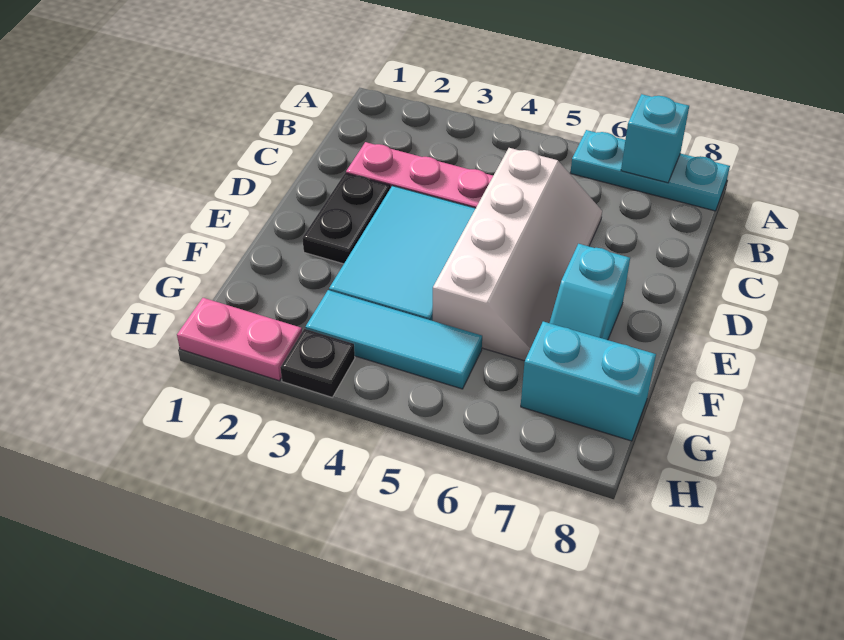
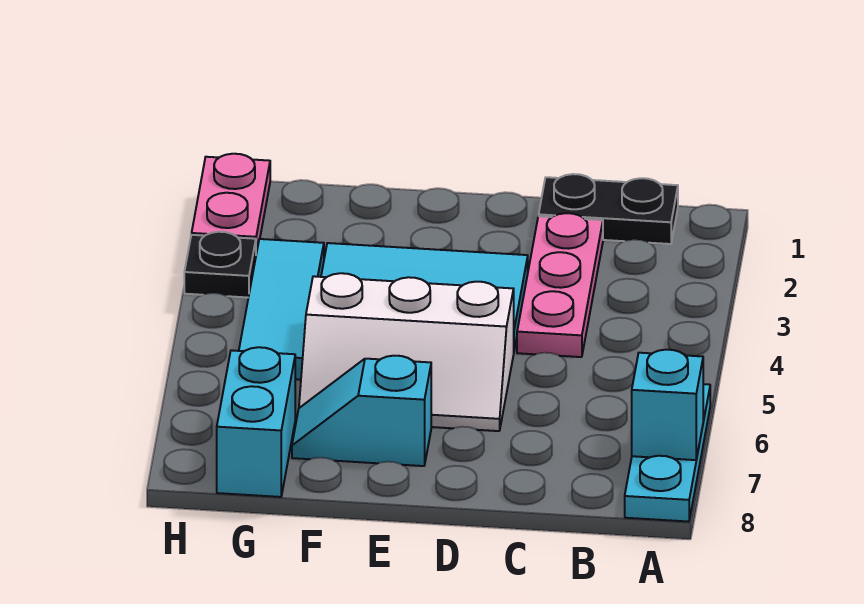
white 2x4 slope [433,148,602,361] -> white 2x3 slope [299,273,514,431]
black 1x2 plate [302,173,390,264] -> black 1x2 plate moved to [539,174,678,244]

